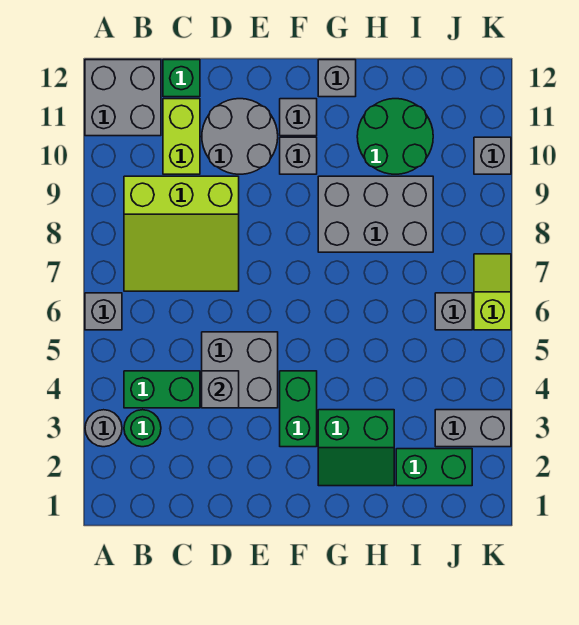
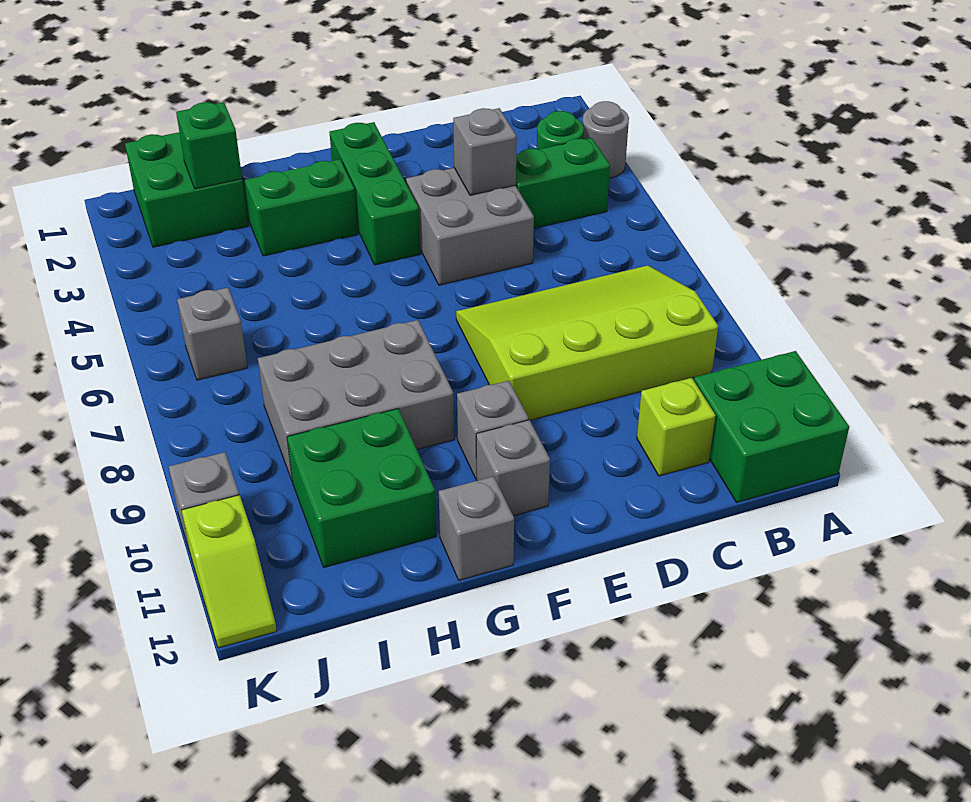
grey 1x1 brick [85,293,122,330] -> none
grey 2x2 brick [85,60,161,136] -> green 2x2 brick [694,351,849,503]
lime 3x3 slope [124,176,239,291] -> lime 3x4 slope [456,265,718,420]
lime 1x2 brick [163,99,200,174] -> lime 1x1 brick [637,378,716,476]
green 1x1 brick [163,60,200,97] -> green 1x1 brick moved to [176,102,242,189]
grey 2x2 round brick [202,99,278,174] -> none
green 1x2 brick [280,371,317,447] -> green 1x3 brick [329,122,420,265]
green 2x2 round brick [357,99,433,174] -> green 2x2 brick [287,409,436,567]
green 1x2 brick [396,449,472,486] -> green 2x2 brick [125,132,248,247]
grey 1x2 brick [435,410,511,447] -> none
lime 1x2 slope [474,254,511,330] -> lime 1x2 slope moved to [182,495,277,648]

